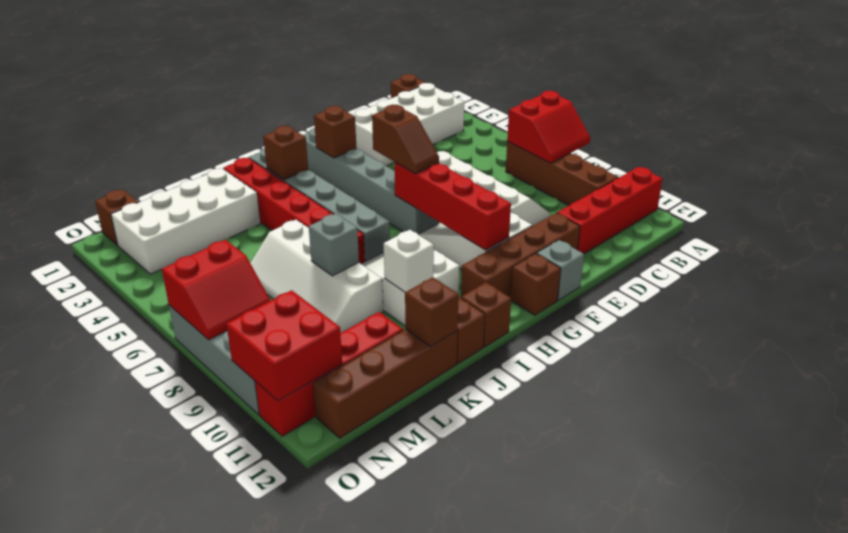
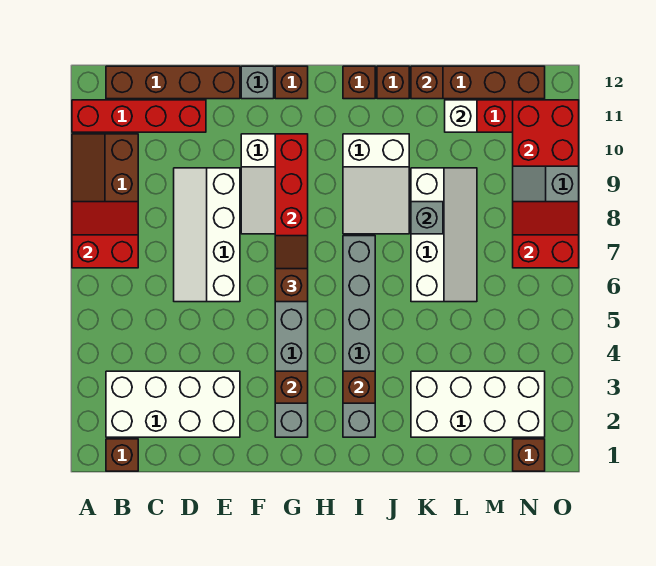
brown 1x4 brick [461,213,580,297] -> brown 1x4 brick moved to [106,66,240,99]
red 1x6 brick [223,158,365,264] -> none
white 1x1 brick [384,230,434,292] -> white 1x1 brick moved to [445,100,477,132]

